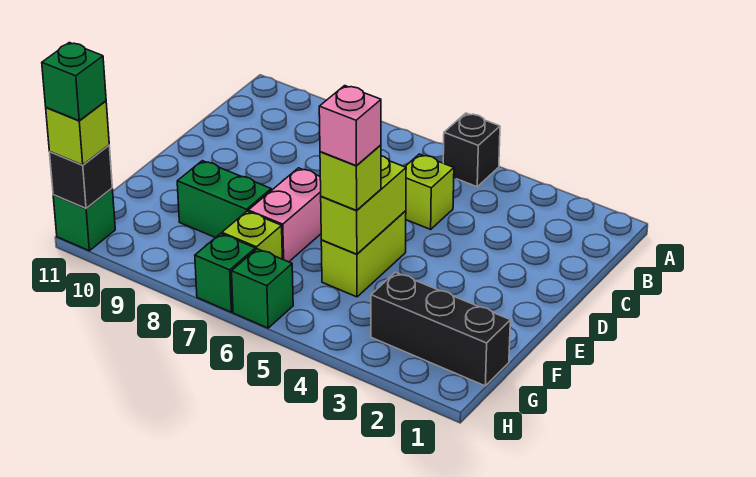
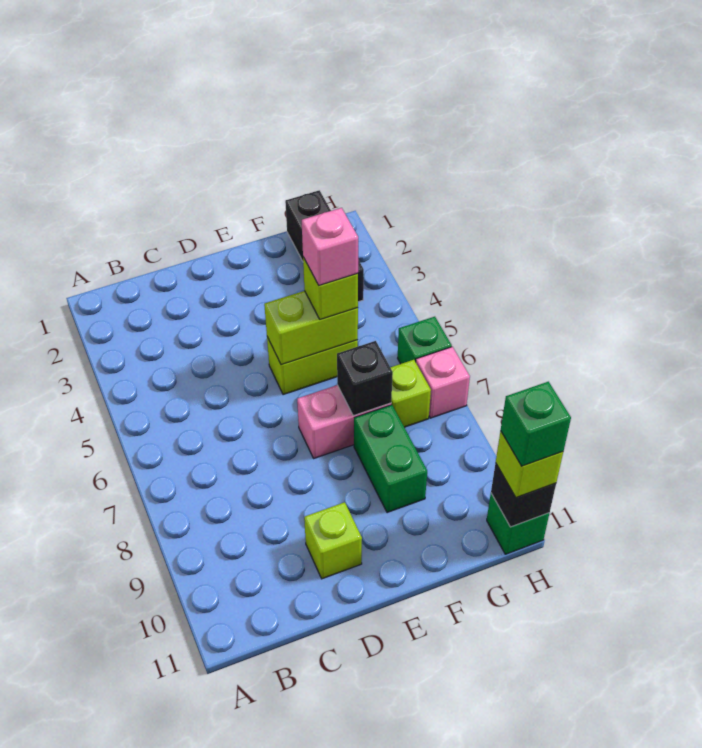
black 1x1 brick [443,113,500,187] -> black 1x1 brick moved to [337,341,393,416]
lime 1x1 brick [405,154,454,229] -> lime 1x1 brick moved to [304,502,362,579]
green 1x1 brick [195,234,255,312] -> pink 1x1 brick [416,347,470,418]

